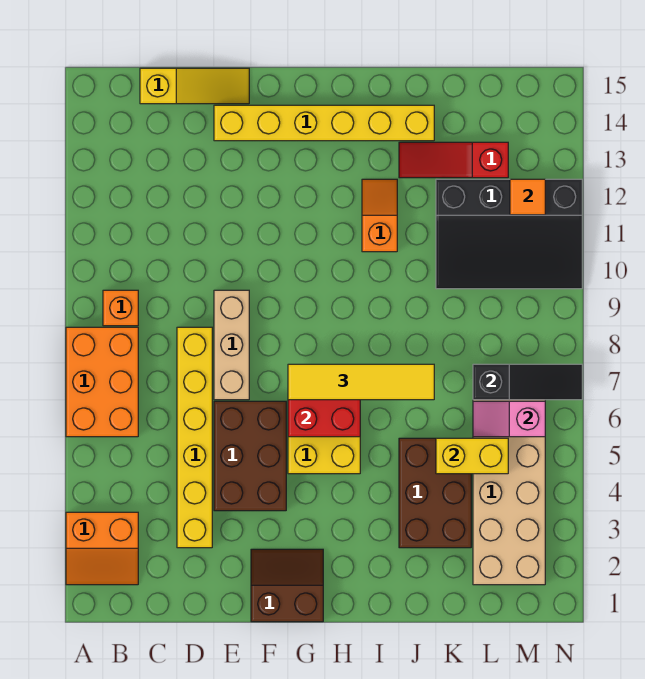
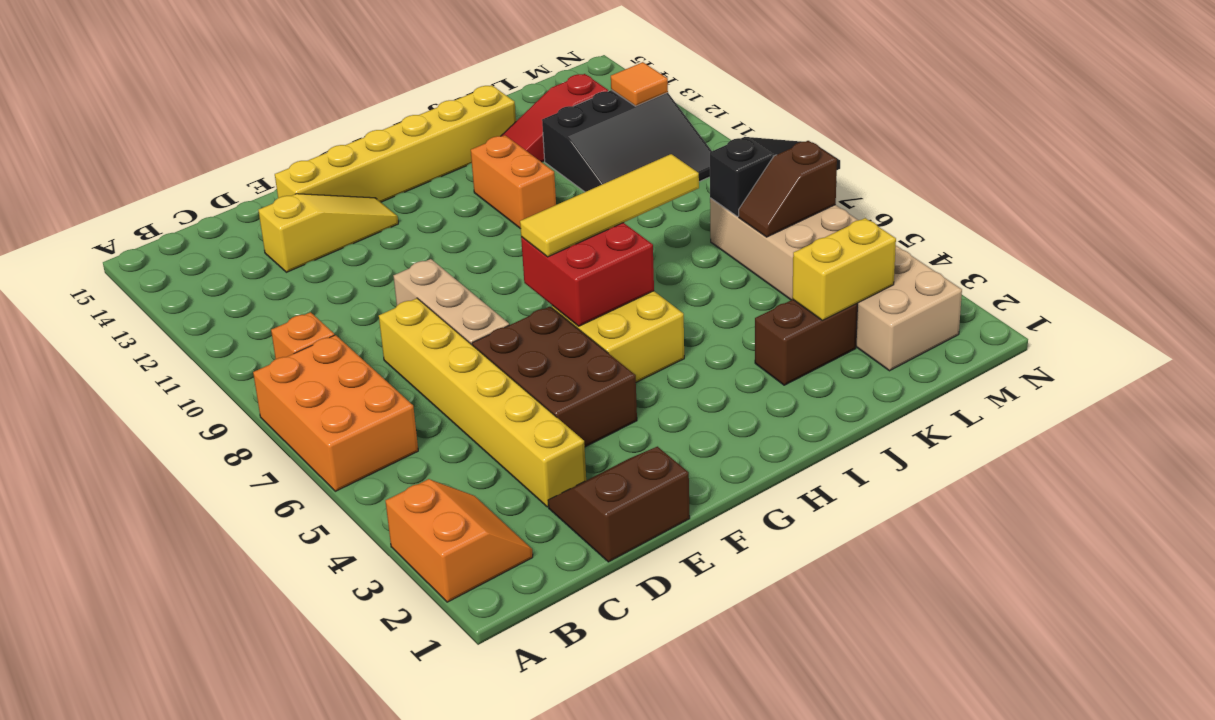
orange 2x2 slope [66,512,138,585] -> orange 2x2 slope turned to [386,479,533,602]
yellow 1x3 slope [140,68,249,104] -> yellow 1x3 slope moved to [258,194,398,272]
brown 2x2 slope [251,549,323,622] -> brown 2x2 slope moved to [548,447,690,562]
orange 1x2 slope [362,179,397,252] -> orange 1x2 brick [471,135,556,229]
brown 2x3 brick [399,438,471,548] -> brown 1x2 brick [755,300,857,385]
yellow 1x2 brick [436,438,508,474] -> yellow 1x2 brick moved to [792,218,896,320]
black 3x4 slope [436,179,582,289] -> black 3x3 slope [542,90,712,192]
pink 1x2 slope [473,401,545,437] -> brown 1x2 slope [739,141,837,237]

